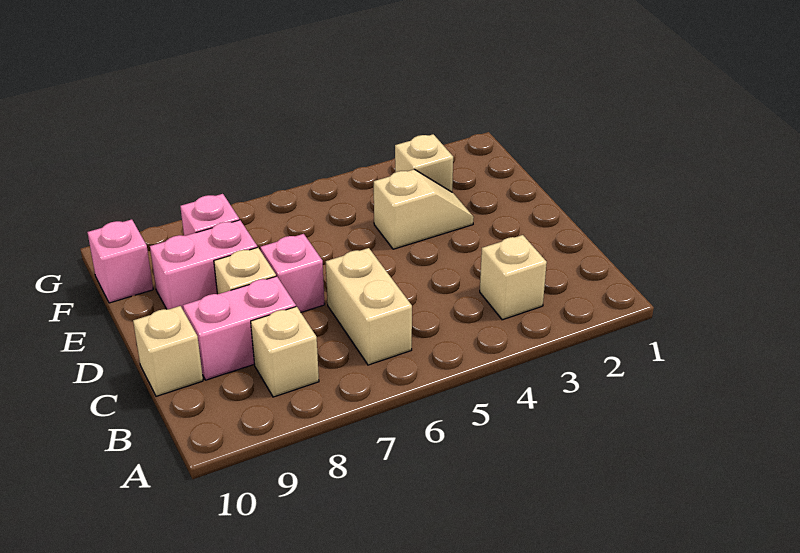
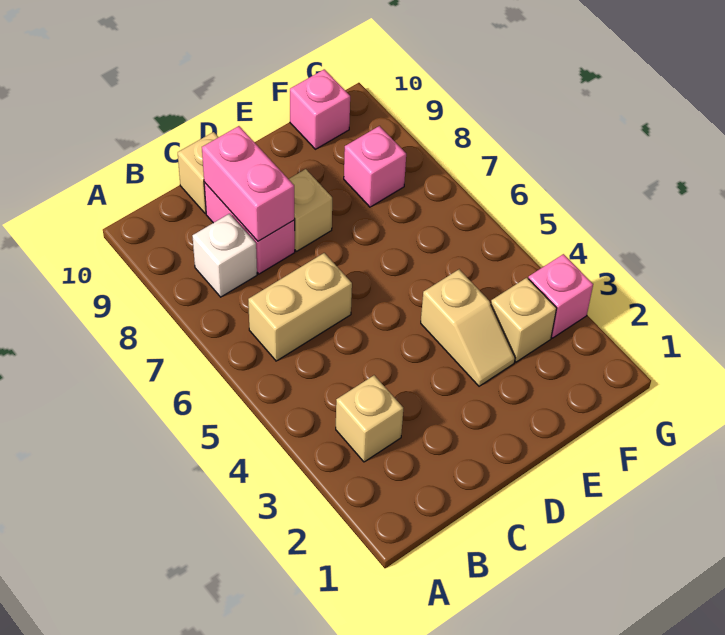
tan 1x1 brick [251,306,319,397] -> white 1x1 brick [193,214,257,297]
pink 1x1 brick [260,234,325,312] -> pink 1x1 brick moved to [528,254,593,338]
pink 1x2 brick [150,220,257,311] -> pink 1x2 brick moved to [202,126,295,241]

